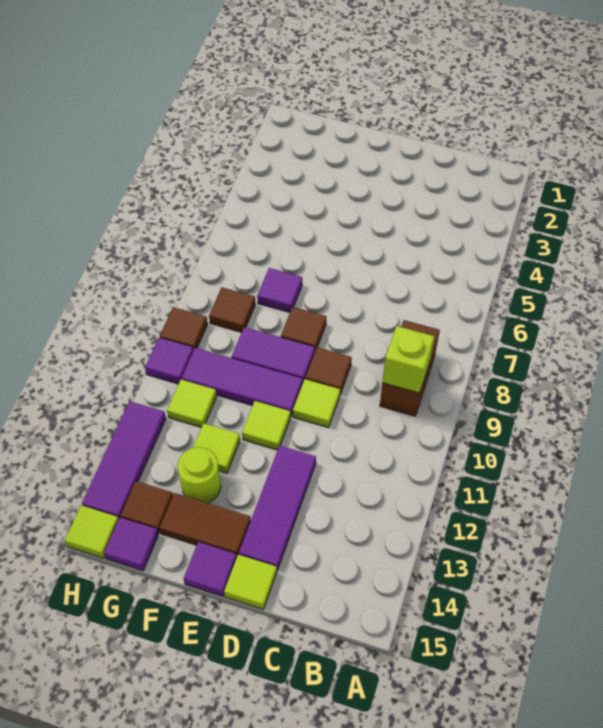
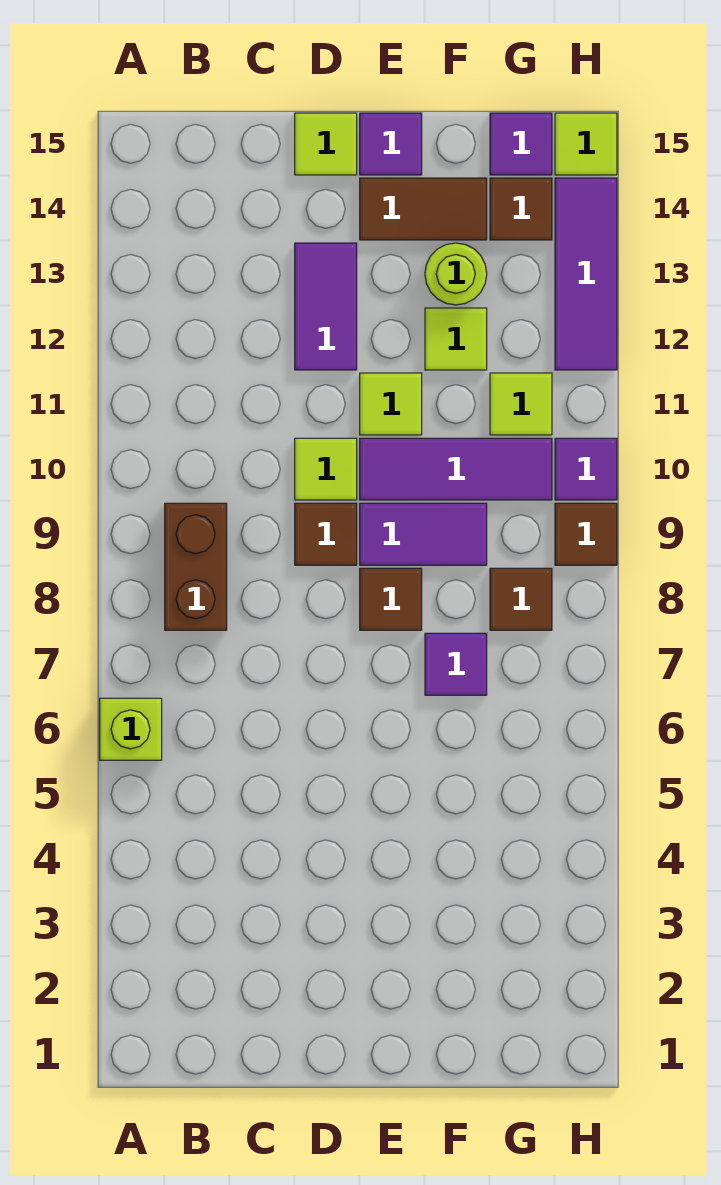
lime 1x1 brick [382,326,434,393] -> lime 1x1 brick moved to [100,698,162,760]
purple 1x3 tile [239,446,316,570] -> purple 1x2 tile [295,243,357,370]

